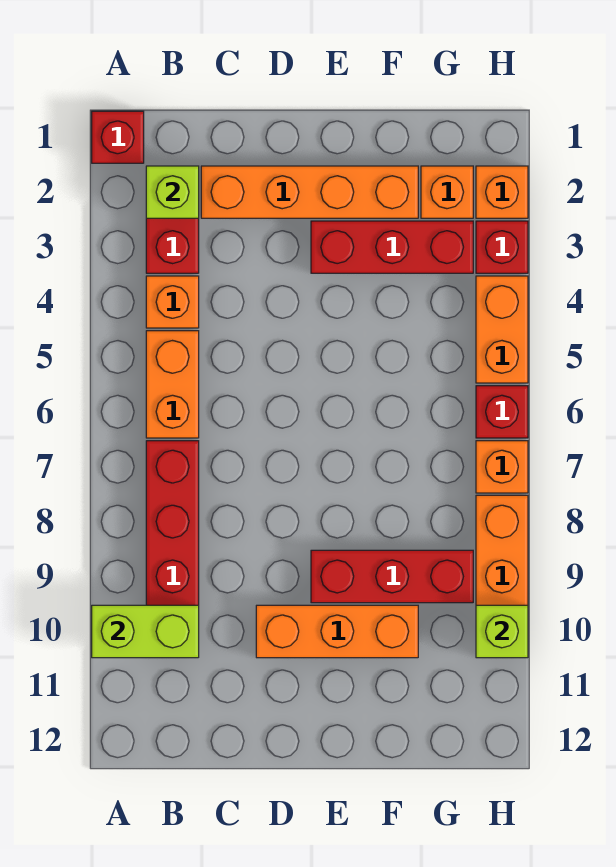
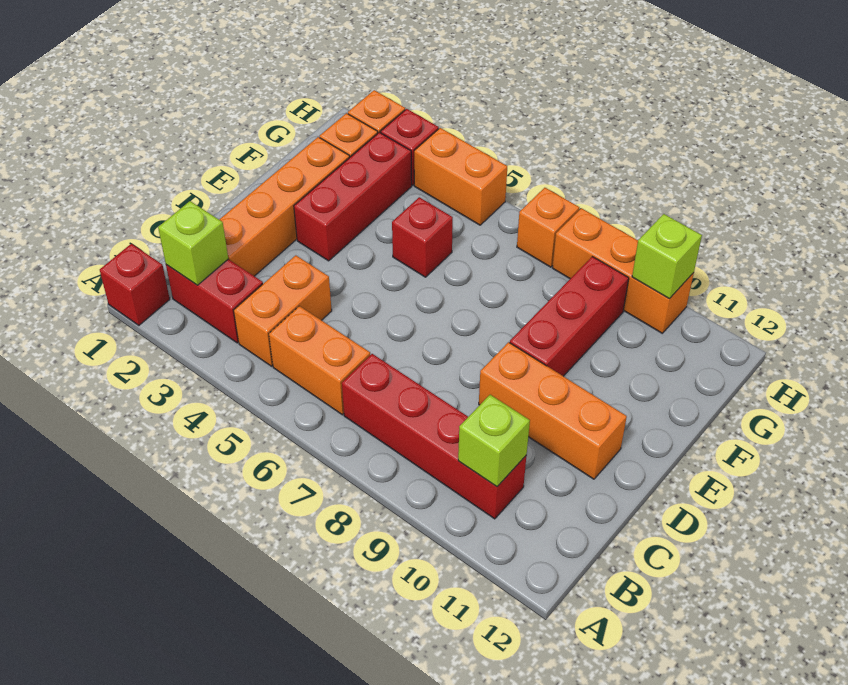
lime 1x2 brick [92,605,199,658] -> lime 1x1 brick [458,395,530,486]
orange 1x1 brick [146,276,199,328] -> orange 1x2 brick [234,255,332,366]
orange 1x3 brick [256,605,418,658] -> orange 1x3 brick turned to [479,342,627,479]
red 1x1 brick [476,386,528,438] -> red 1x1 brick moved to [392,197,453,277]

